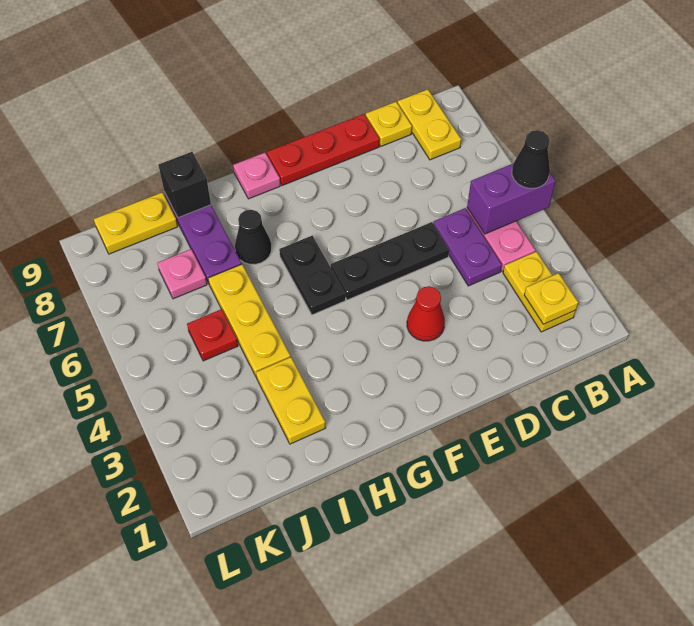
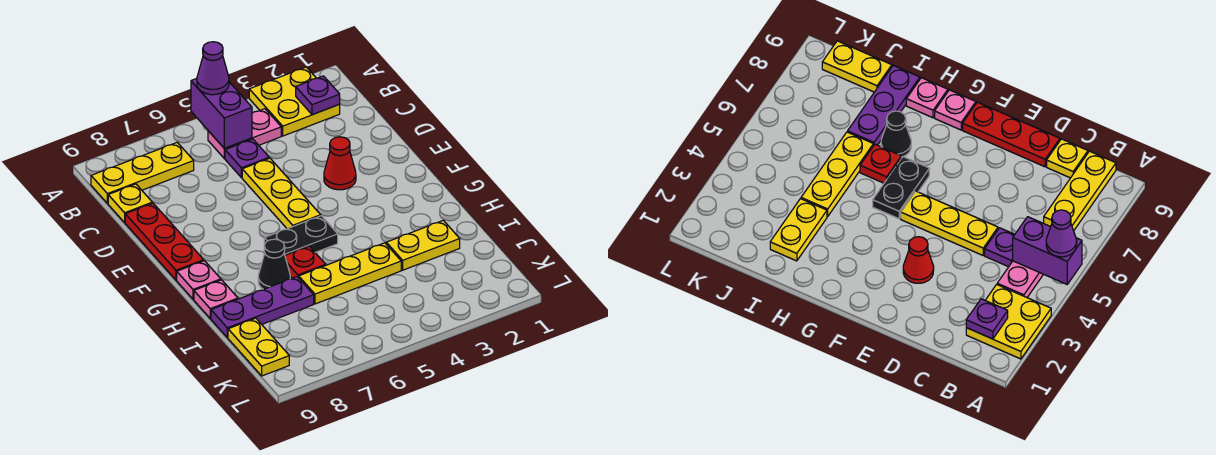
black 1x1 cone [512,130,550,188] -> purple 1x1 cone [197,42,229,95]
yellow 1x2 plate [503,252,576,332] -> yellow 2x2 plate [249,67,340,136]
yellow 1x1 plate [524,273,578,324] -> purple 1x1 plate [296,76,340,115]
yellow 1x2 plate [398,89,461,160] -> yellow 1x3 plate [91,142,194,203]
purple 1x2 plate [433,208,502,286] -> purple 1x1 plate [225,139,269,178]
black 1x3 plate [331,222,449,300] -> yellow 1x3 plate [242,158,321,229]
black 1x1 brick [159,152,211,218] -> none
red 1x1 plate [187,309,238,361] -> red 1x1 plate moved to [285,246,326,278]
pink 1x1 plate [157,249,207,299] -> pink 1x1 plate moved to [194,280,238,318]

